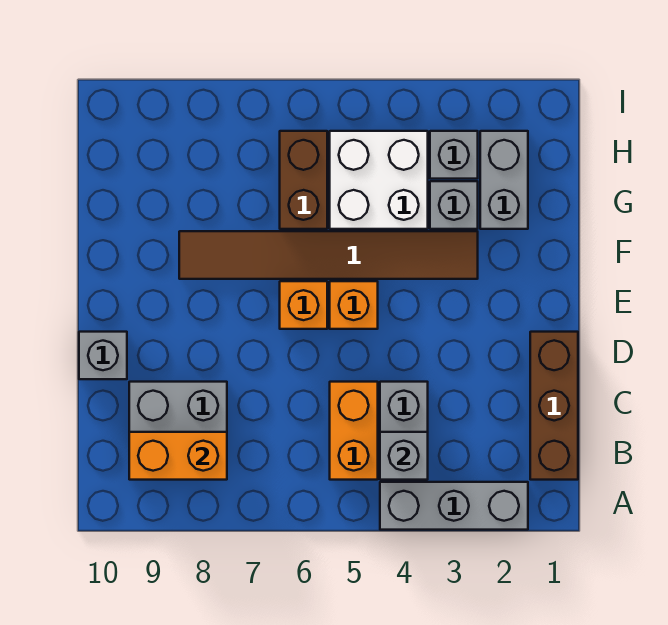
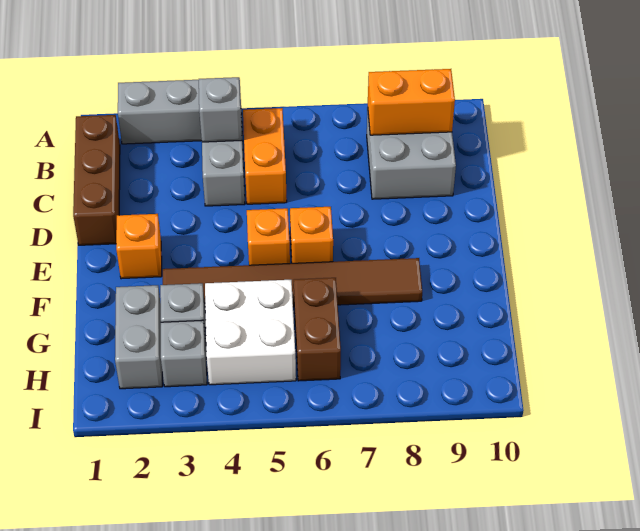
grey 1x1 brick [79,332,127,379] -> none
none -> orange 1x1 brick [116,214,162,279]

